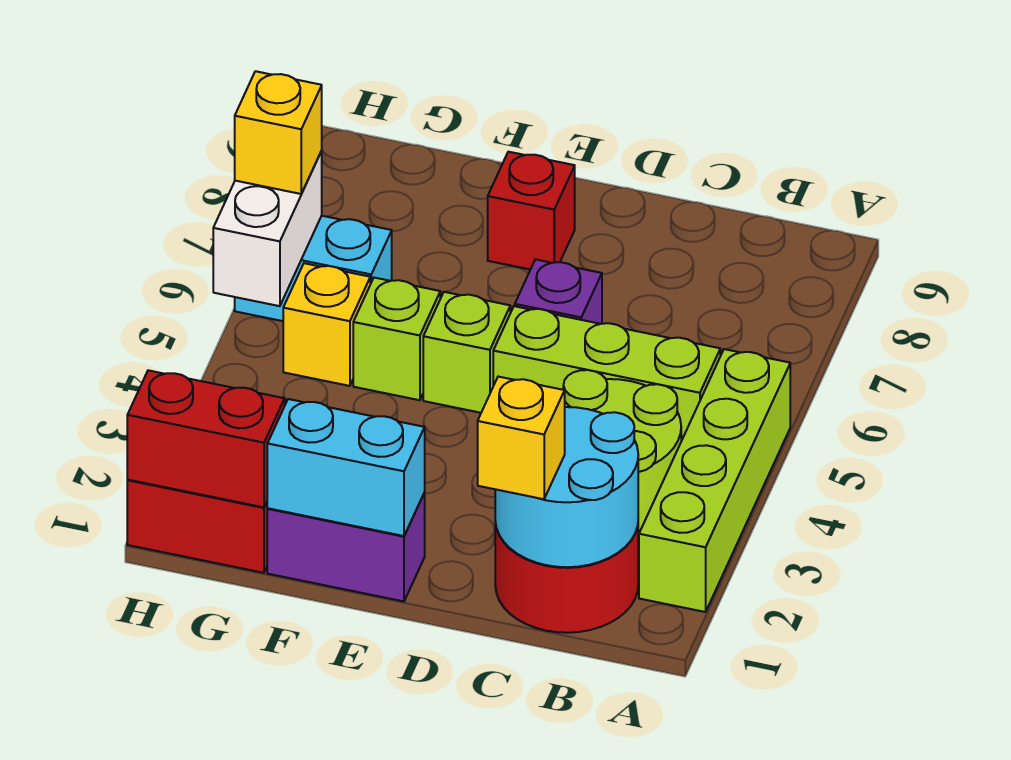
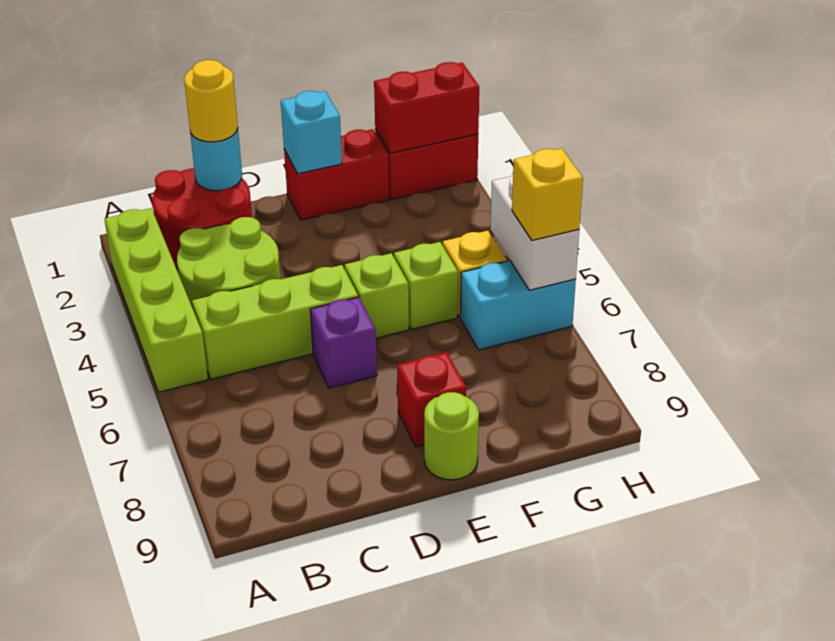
cyan 2x2 round brick [495,407,638,567] -> cyan 1x1 round brick [190,129,242,191]
yellow 1x1 brick [478,377,565,499] -> yellow 1x1 round brick [184,60,238,142]
purple 1x2 brick [267,493,425,601] -> red 1x2 brick [284,129,389,220]
cyan 1x2 brick [267,399,425,536] -> cyan 1x1 brick [281,91,342,174]
none -> lime 1x1 round brick [424,392,479,480]

